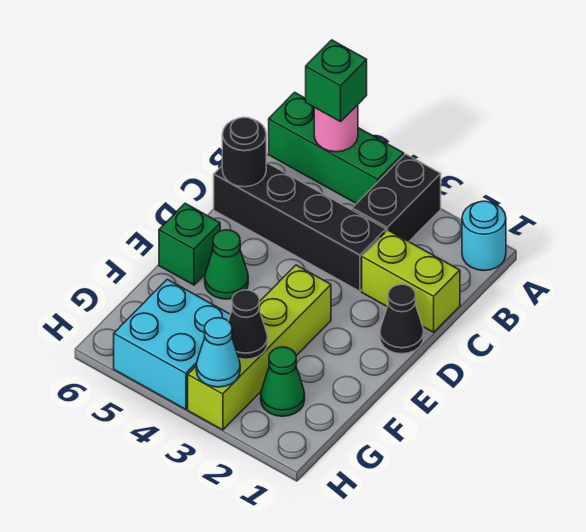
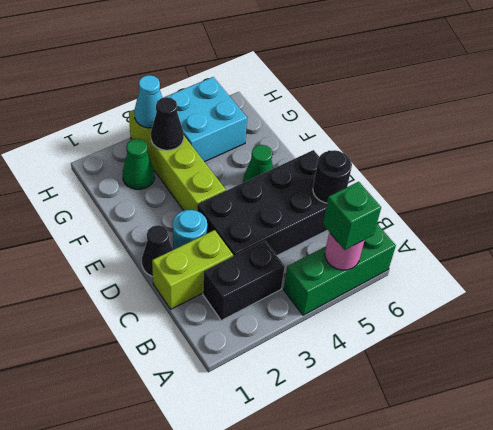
cyan 1x1 round brick [462,201,506,271] -> cyan 1x1 round brick moved to [173,210,207,250]
black 1x2 brick [352,154,441,241] -> black 1x2 brick turned to [203,241,285,320]
black 1x4 brick [214,163,386,291] -> black 2x4 brick [197,150,327,256]
green 1x1 brick [159,203,220,285] -> none

